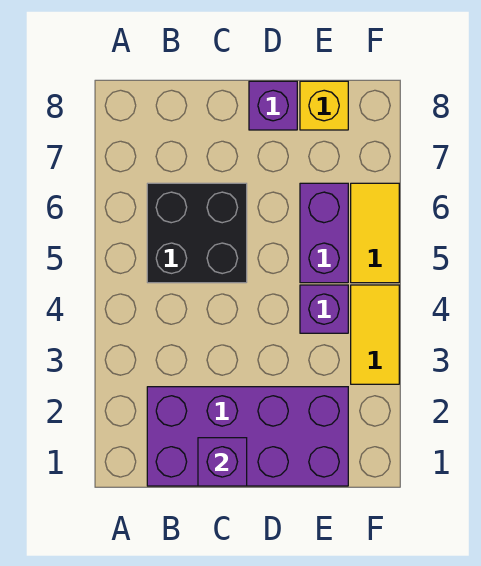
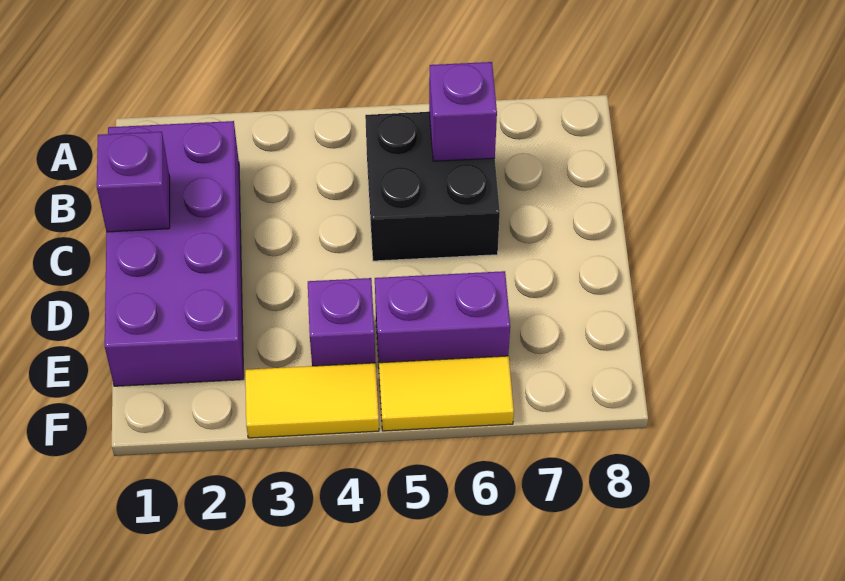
purple 1x1 brick [249,81,297,130] -> purple 1x1 brick moved to [429,62,497,161]
yellow 1x1 brick [300,81,348,130] -> none

